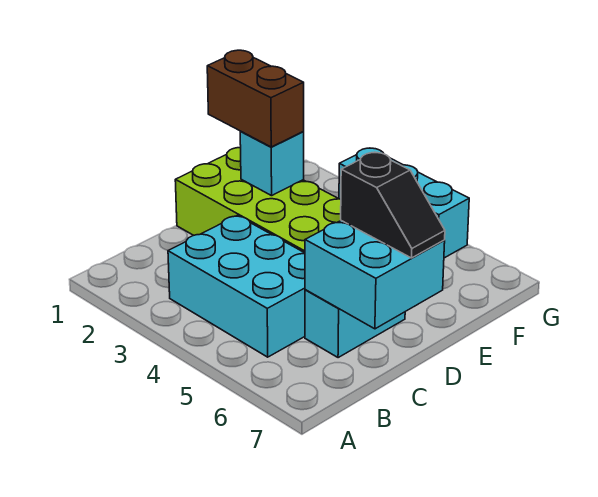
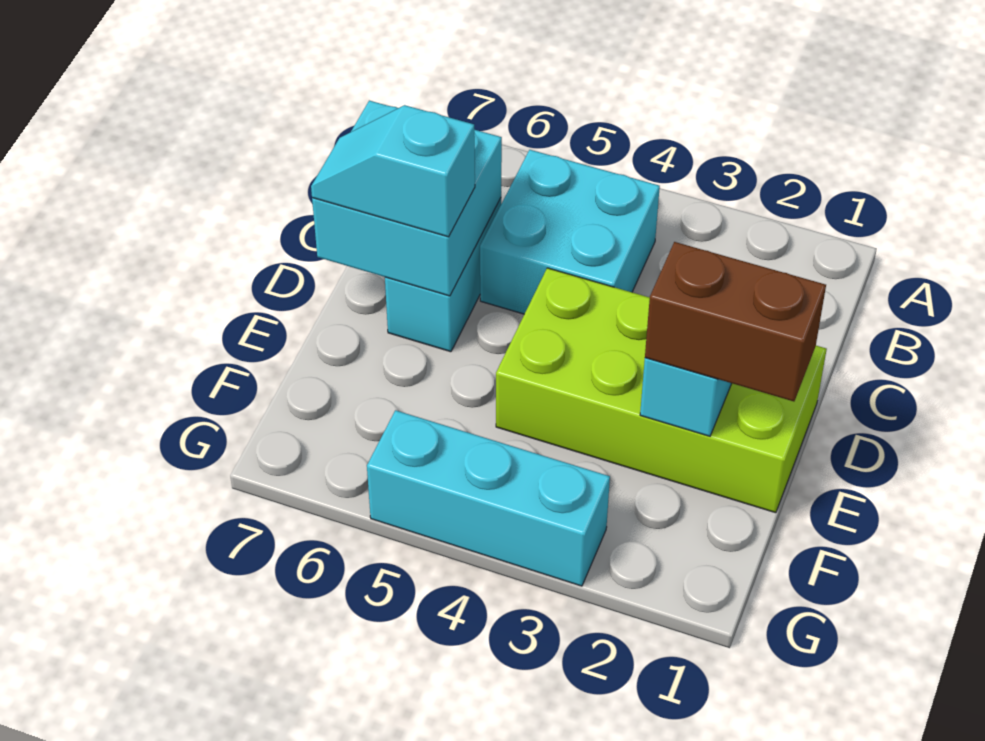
cyan 2x3 brick [168,216,305,357] -> cyan 2x2 brick [480,150,660,314]
black 1x2 slope [341,152,445,258] -> cyan 1x2 slope [311,105,475,237]

